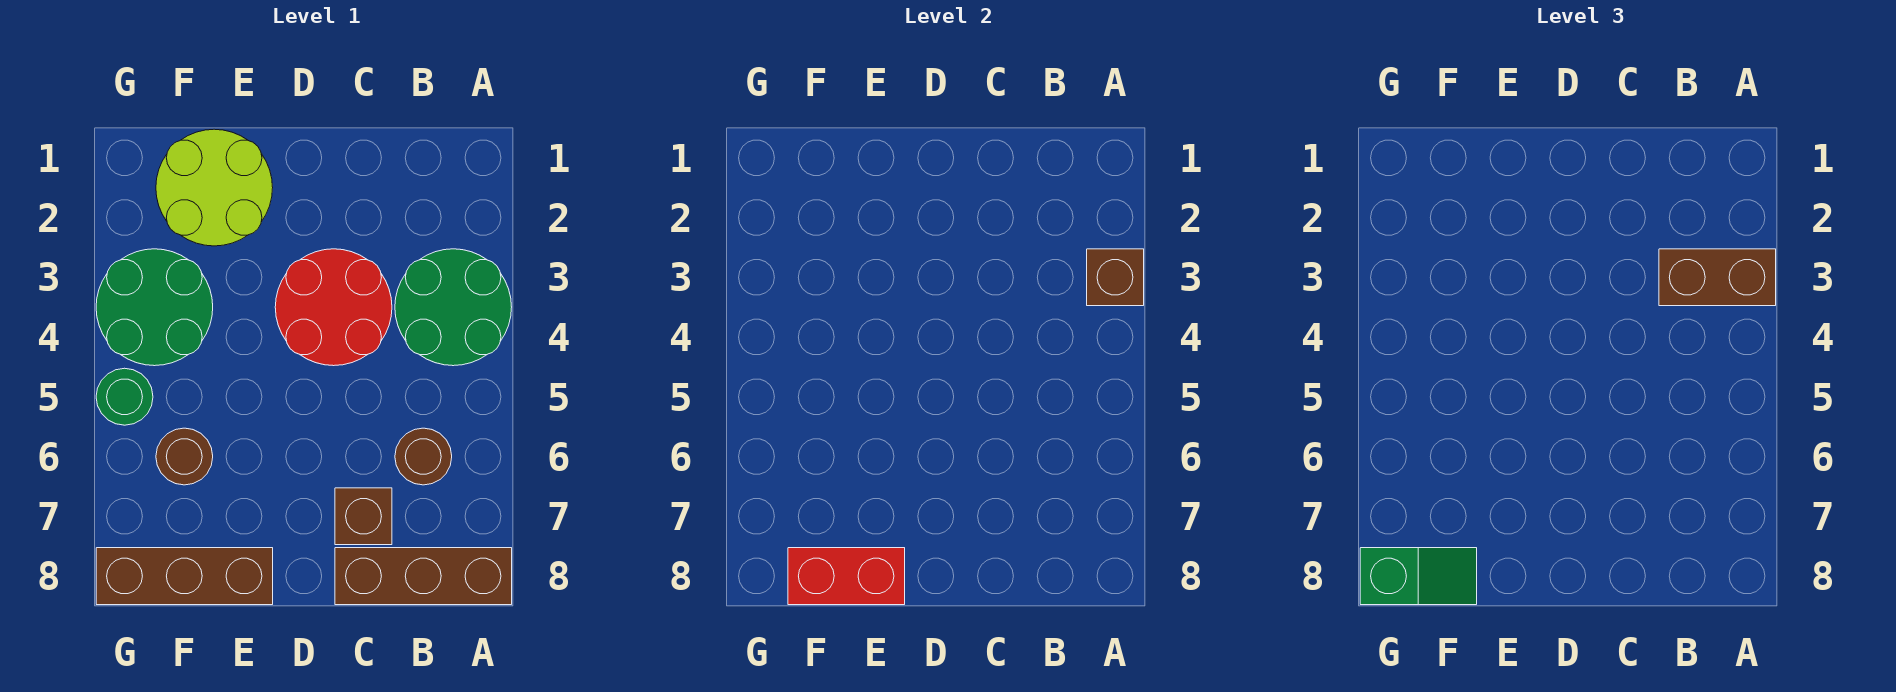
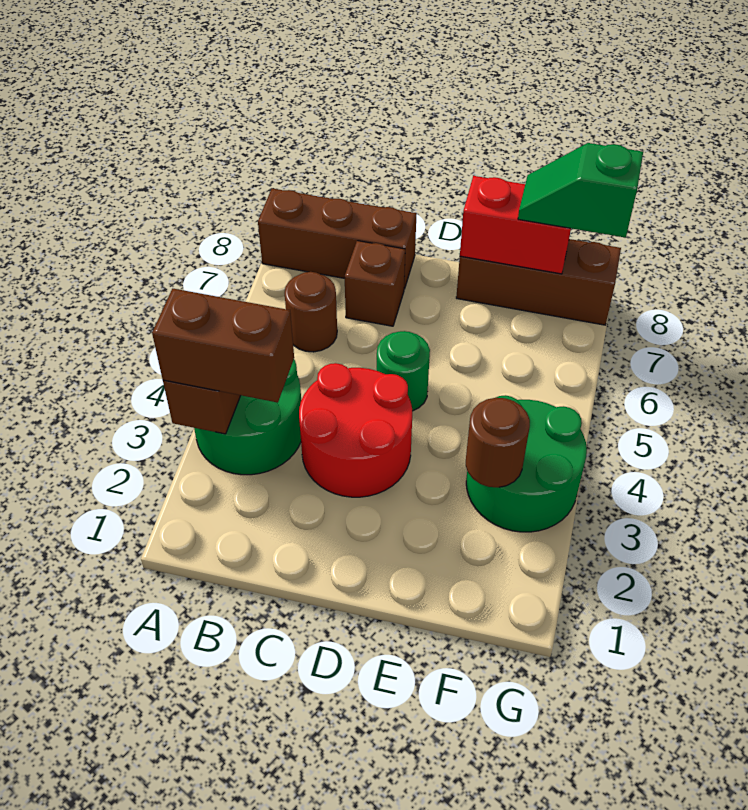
lime 2x2 round brick [156,129,273,246] -> none
brown 1x1 round brick [156,428,213,485] -> brown 1x1 round brick moved to [466,398,530,487]
green 1x1 round brick [96,368,153,425] -> green 1x1 round brick moved to [377,331,430,411]

